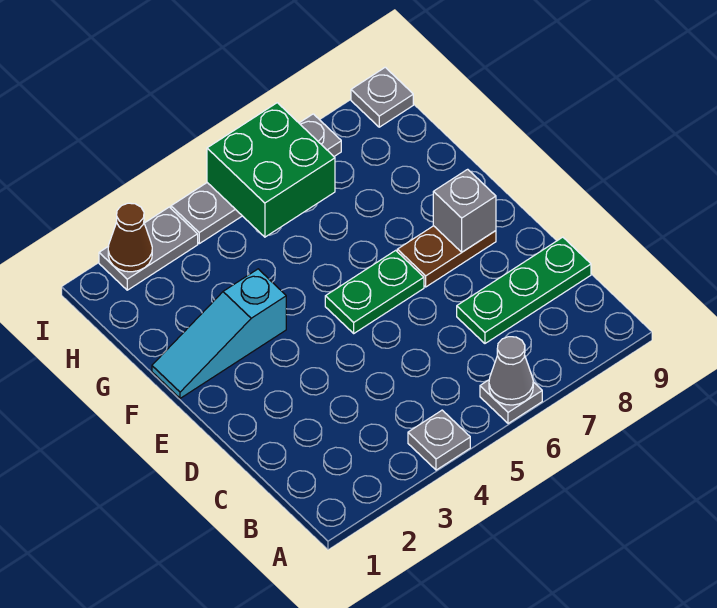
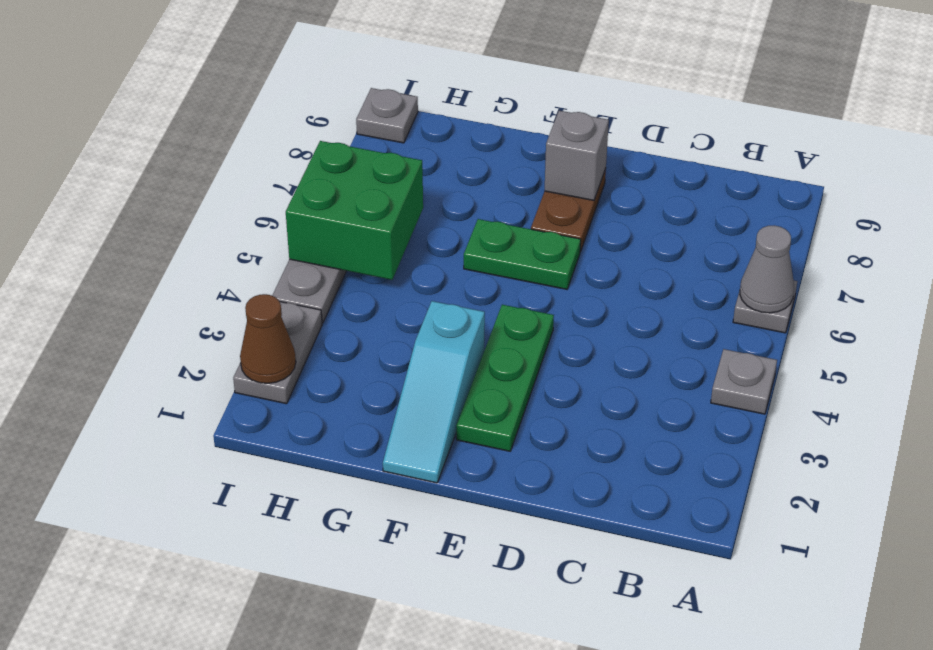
green 1x3 plate [457,237,591,343] -> green 1x3 plate moved to [456,305,554,451]
green 1x2 plate [325,250,424,333] -> green 1x2 plate turned to [464,219,581,289]

